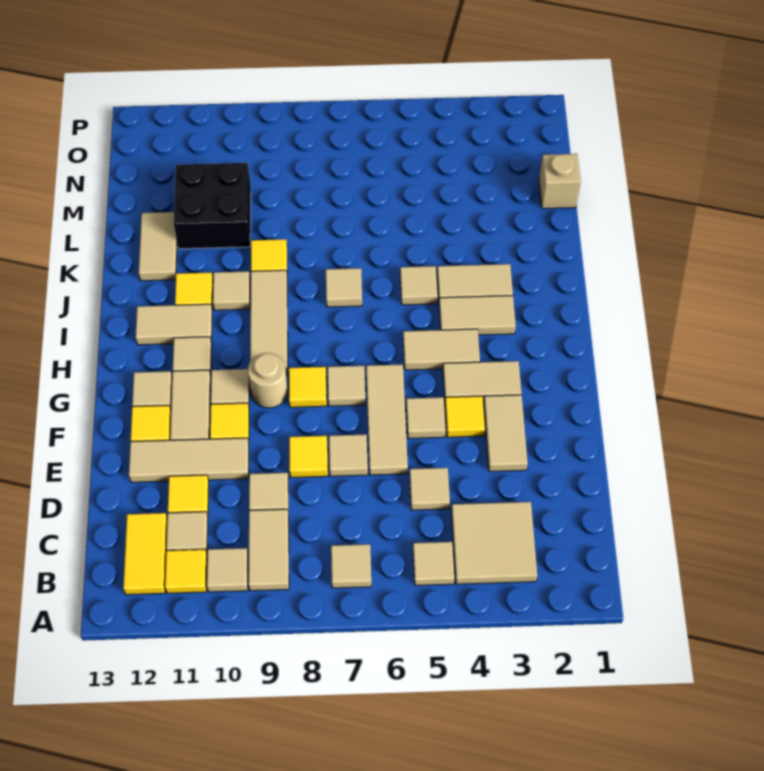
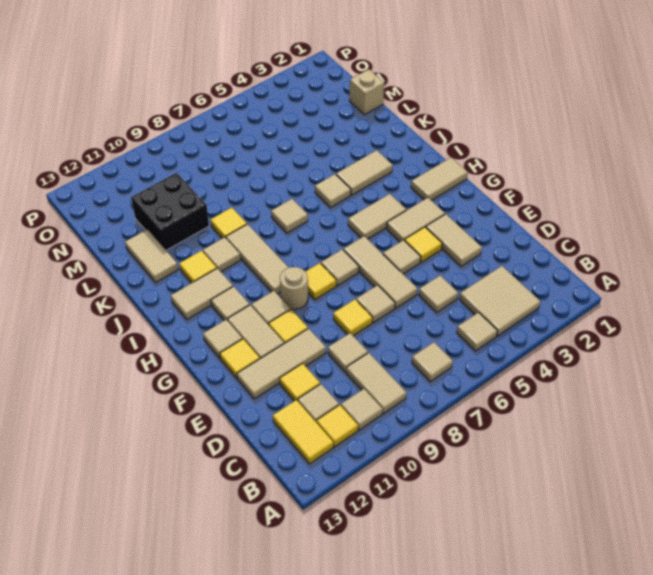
tan 1x2 tile [439,296,516,335] -> tan 1x2 tile moved to [411,158,468,200]

